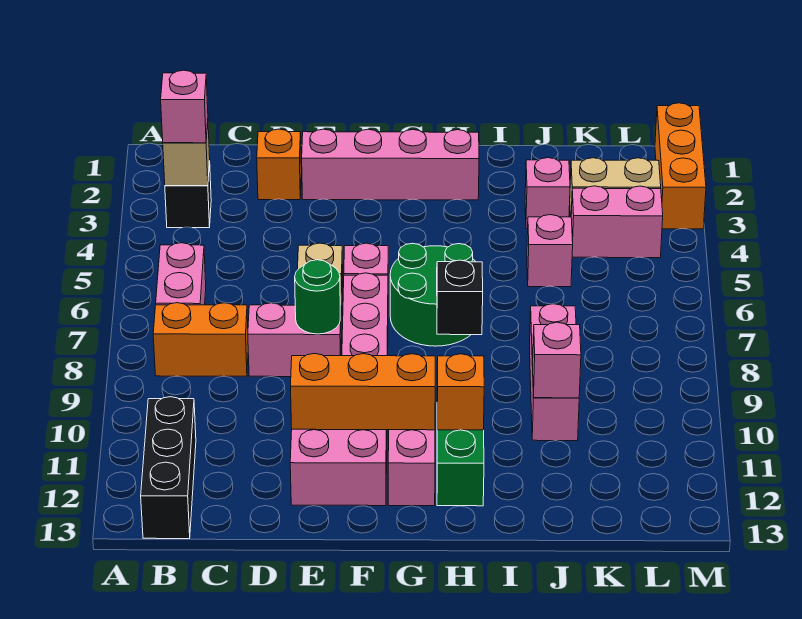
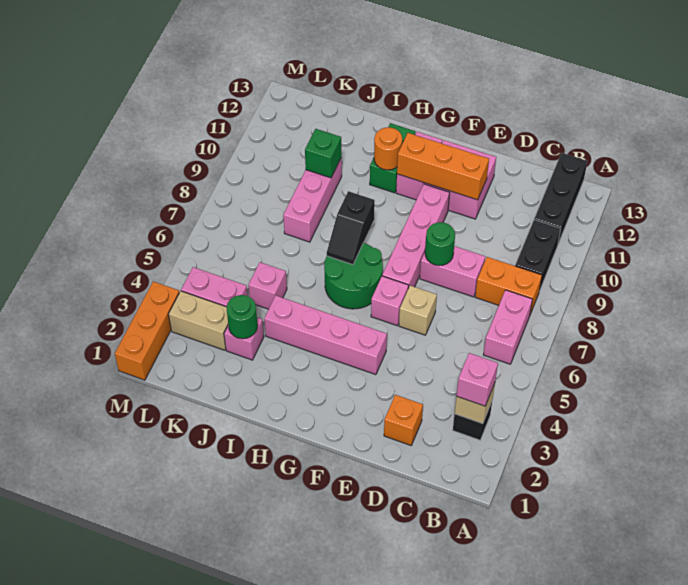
none -> black 1x2 brick [515,220,561,291]
pink 1x4 brick [302,129,479,200] -> pink 1x4 brick moved to [264,296,387,375]
orange 1x1 brick [437,354,484,430] -> orange 1x1 round brick [374,127,402,170]
none -> green 1x1 round brick [227,295,258,339]
pink 1x1 brick [533,322,581,398] -> green 1x1 brick [305,129,341,178]

